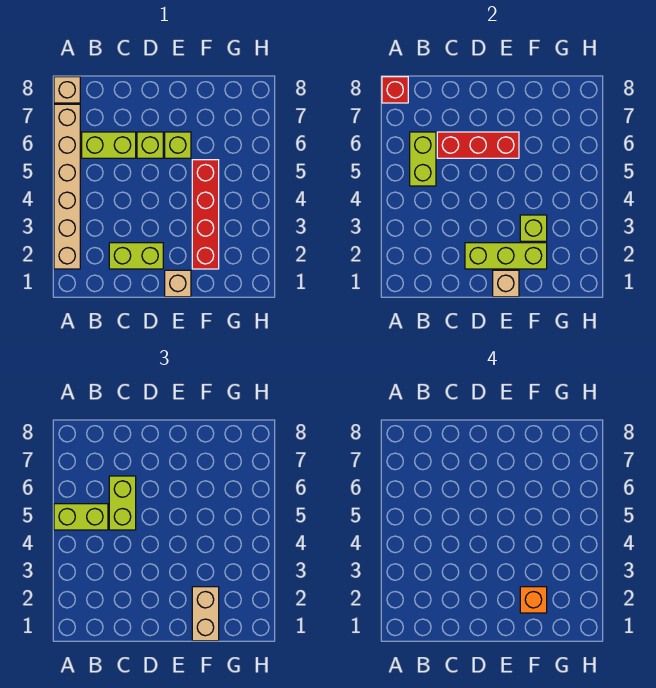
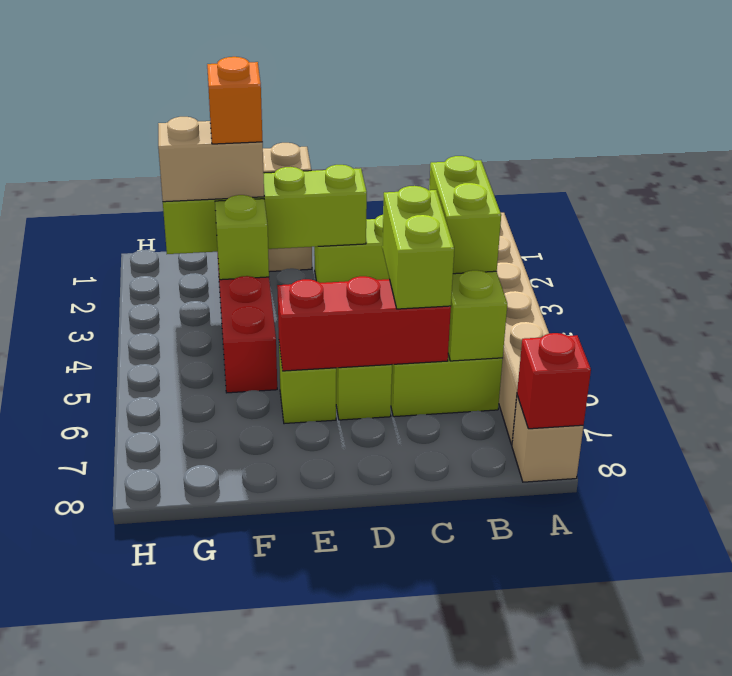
lime 1x2 brick [54,504,108,530] -> lime 1x2 brick turned to [429,156,501,274]
lime 1x3 brick [465,243,547,269] -> lime 1x4 brick [163,165,367,254]
tan 1x2 brick [192,587,219,641] -> tan 1x2 brick turned to [158,117,264,202]

